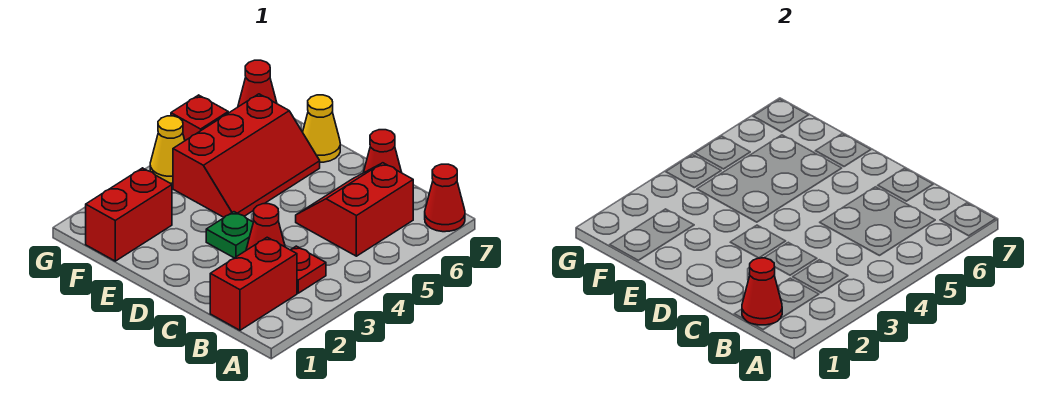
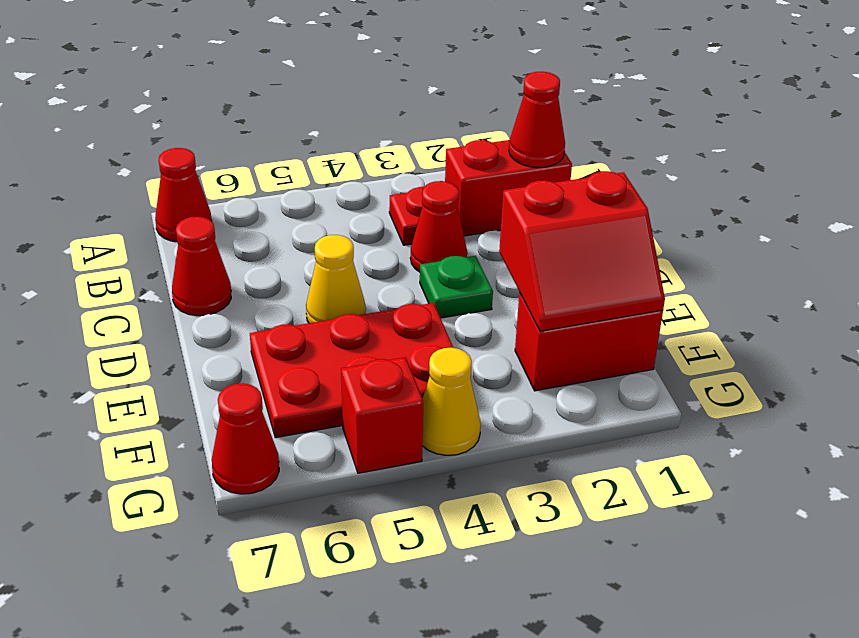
red 2x2 slope [296,163,413,256] -> red 2x2 slope moved to [499,171,665,331]
red 2x3 slope [173,94,320,217] -> red 2x3 plate [250,303,453,438]
yellow 1x1 cone [303,95,340,162] -> yellow 1x1 cone moved to [306,235,366,323]

